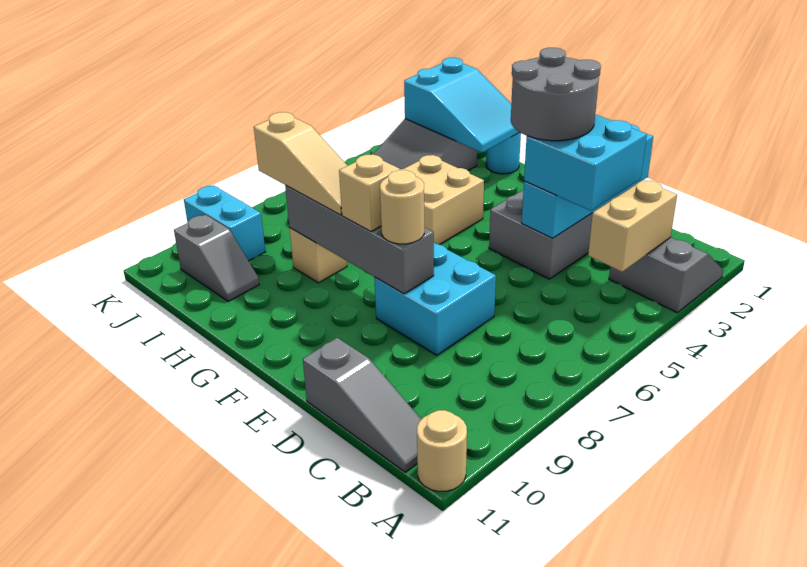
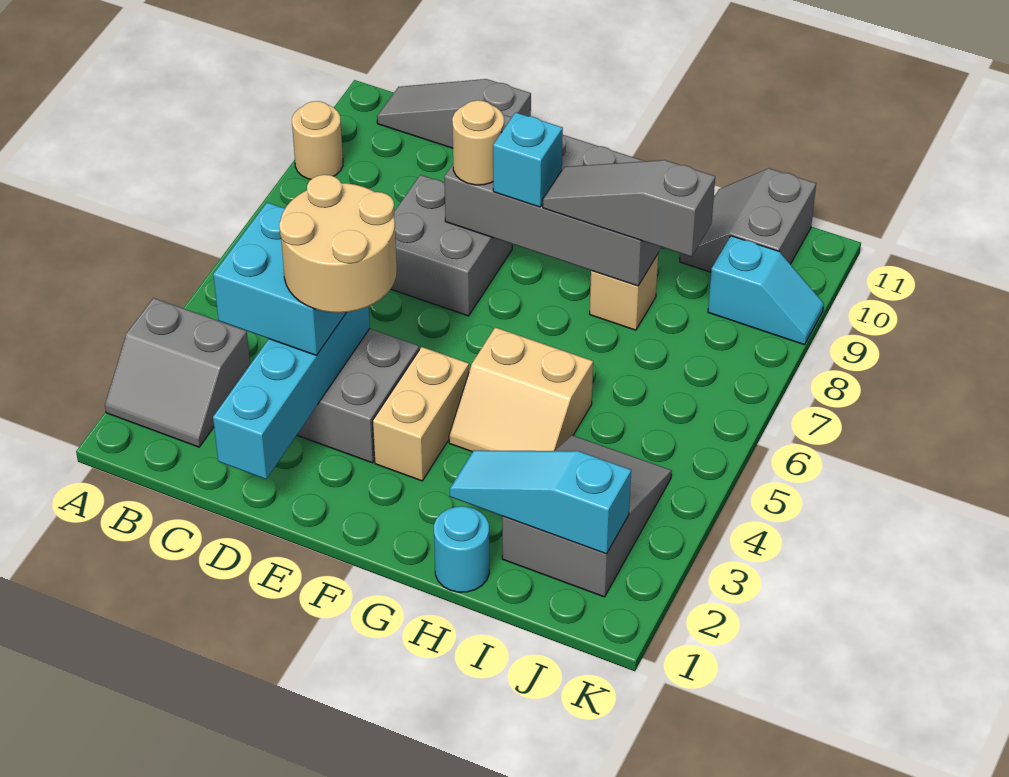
tan 1x1 round brick [417,410,467,492] -> tan 1x1 round brick moved to [292,101,343,179]
tan 1x2 brick [588,180,677,272] -> tan 1x2 brick moved to [373,347,469,481]
grey 2x2 round brick [511,48,601,141] -> tan 2x2 round brick [279,175,397,313]
cyan 2x2 brick [374,243,496,355] -> grey 2x2 brick [391,175,512,316]
grey 1x4 brick [285,186,434,294] -> grey 2x4 brick [444,115,662,286]
tan 1x1 brick [339,154,400,231] -> cyan 1x1 brick [493,112,563,207]
tan 2x2 brick [400,155,484,245] -> tan 2x2 slope [449,327,593,452]
tan 1x3 slope [254,112,347,215] -> grey 1x3 slope [543,160,715,257]
cyan 2x3 slope [404,58,520,152] -> cyan 1x3 slope [450,450,631,554]
grey 1x2 slope [174,215,259,301] -> grey 2x2 slope [680,168,816,272]
cyan 1x2 brick [184,186,265,261] -> cyan 1x2 slope [708,236,824,345]

